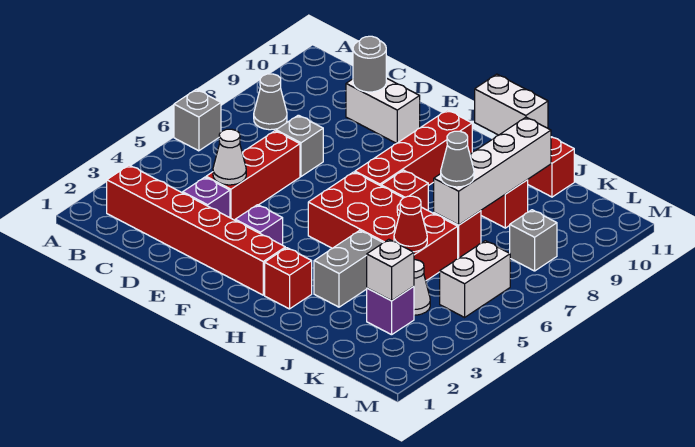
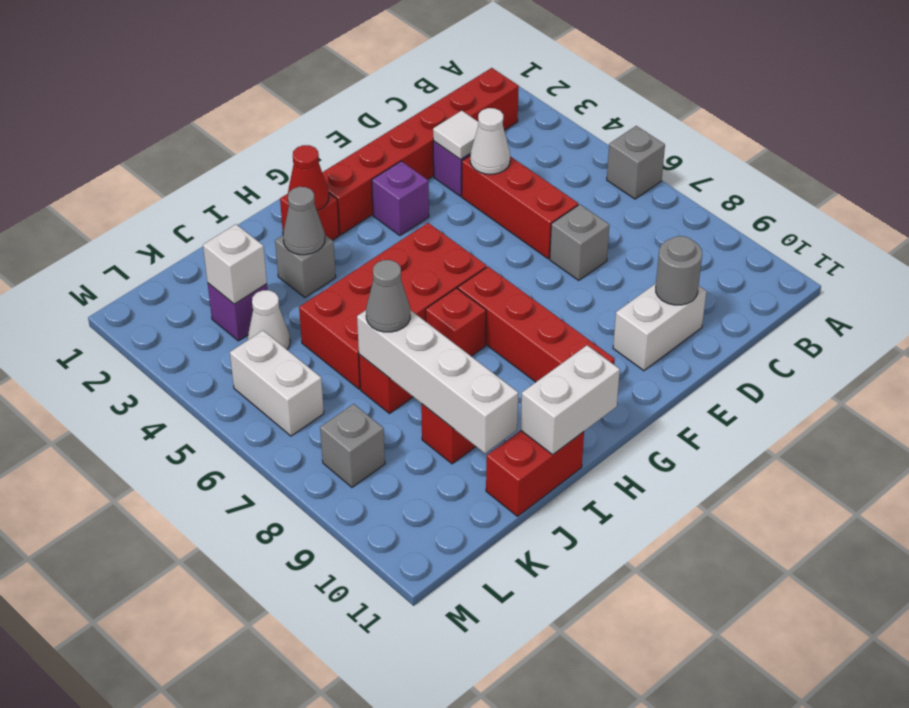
grey 1x1 cone [254,74,287,130] -> grey 1x1 cone moved to [283,187,325,255]
none -> white 1x1 tile [433,111,478,160]
grey 1x2 brick [314,230,383,307] -> grey 1x1 brick [275,235,336,298]
red 1x1 cone [394,196,427,252] -> red 1x1 cone moved to [288,145,329,211]

